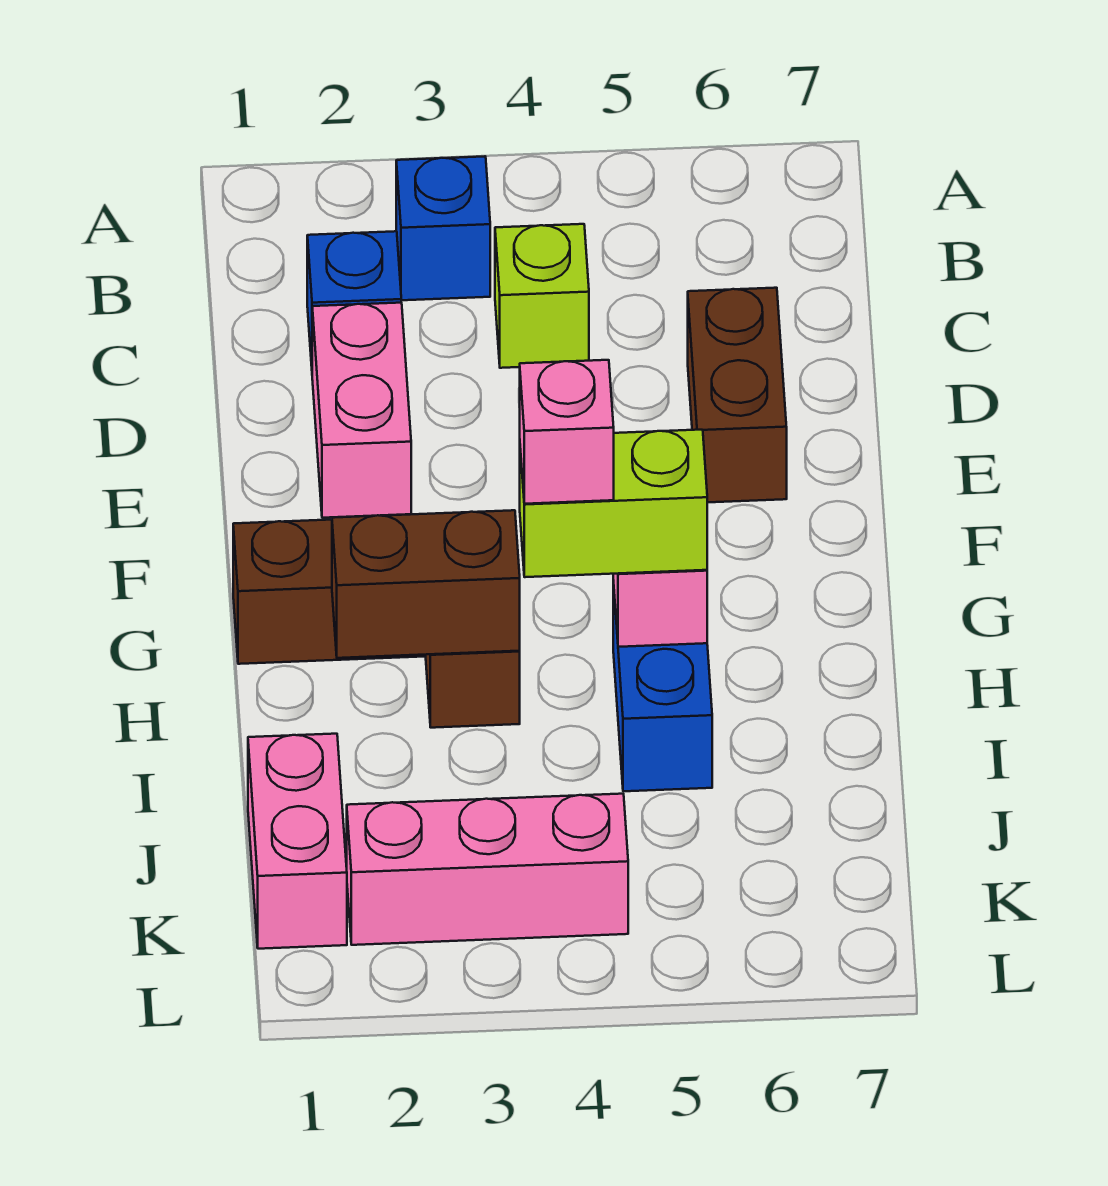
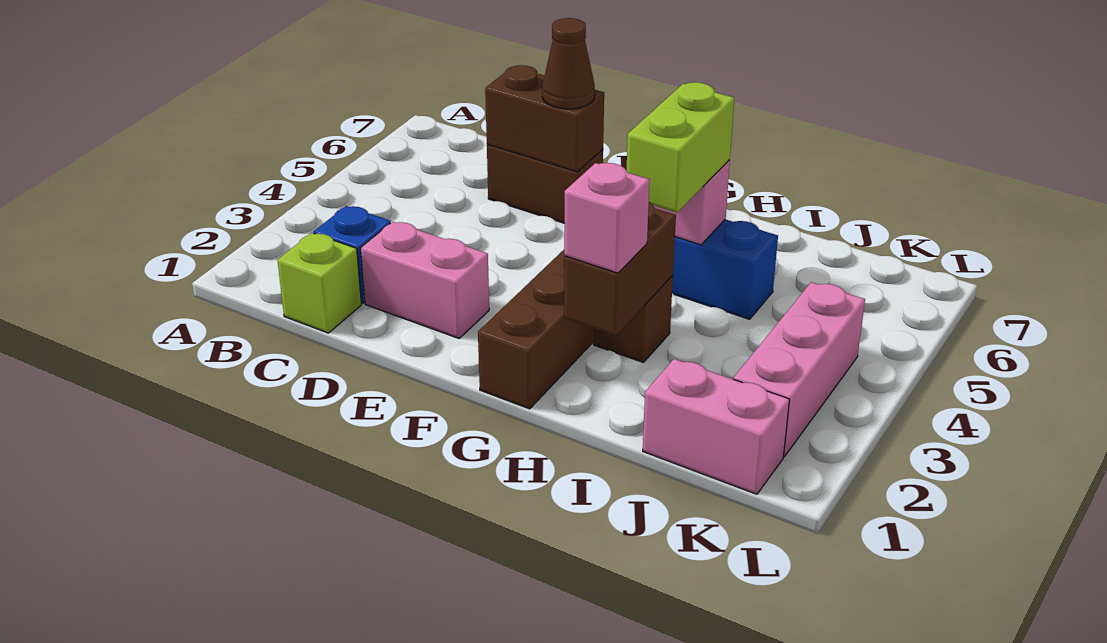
blue 1x1 brick [396,156,490,300] -> none
lime 1x1 brick [495,224,589,368] -> lime 1x1 brick moved to [277,233,361,333]
none -> brown 1x2 brick [485,65,604,172]
none -> brown 1x1 cone [542,18,595,109]
pink 1x1 brick [520,360,614,504] -> pink 1x1 brick moved to [564,163,650,273]

